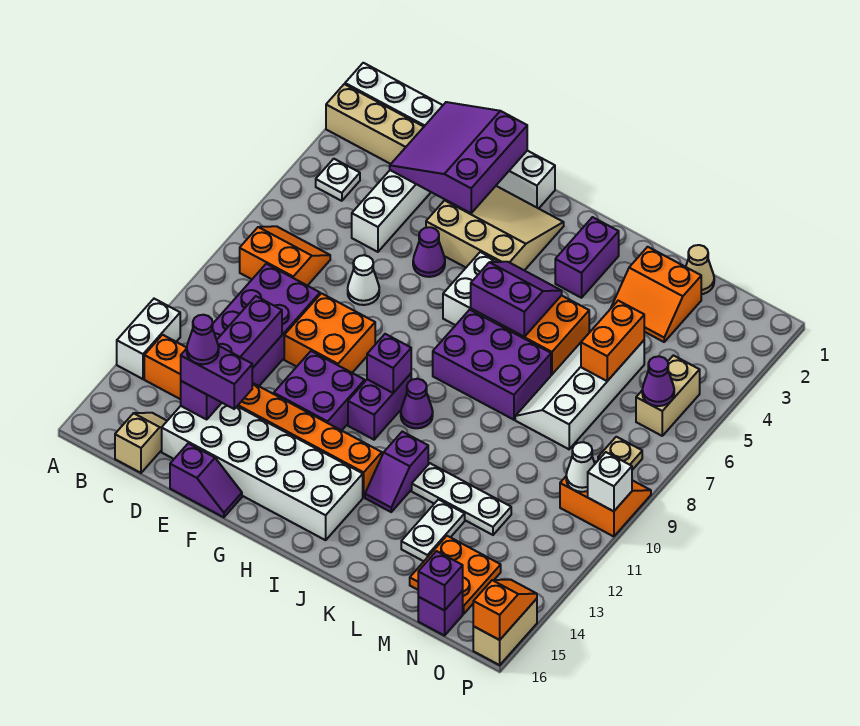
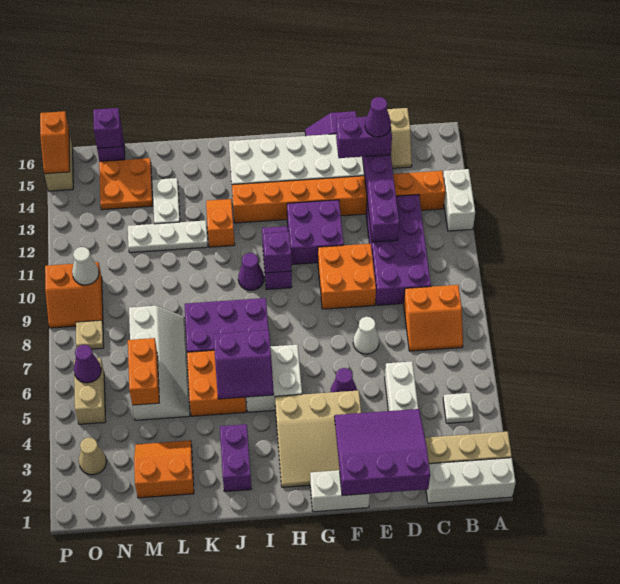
purple 3x3 slope [390,102,527,213] -> purple 3x3 slope turned to [334,409,430,496]
purple 1x2 slope [365,432,428,512] -> orange 1x2 slope [206,199,235,247]
tan 1x1 cone [686,245,714,294] -> tan 1x1 cone moved to [79,437,106,475]
white 1x1 brick [588,452,632,511] -> none

